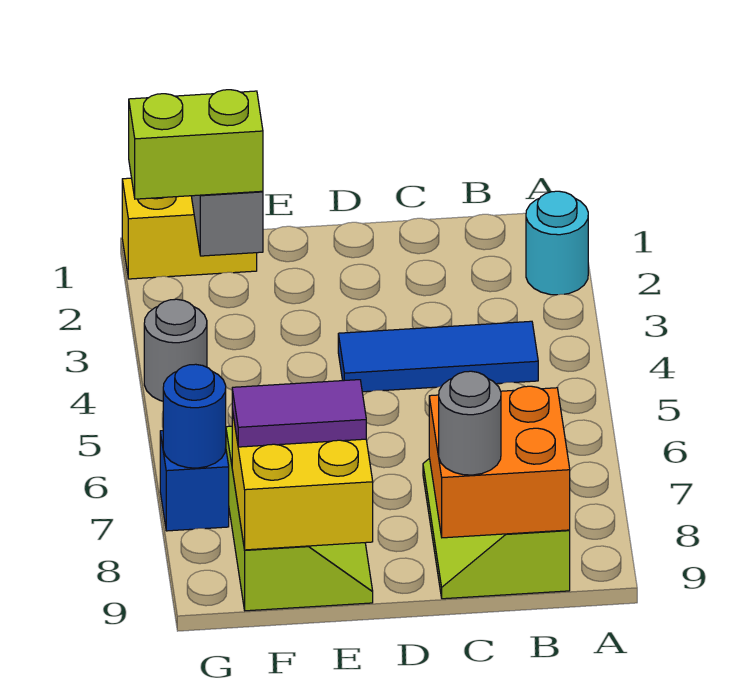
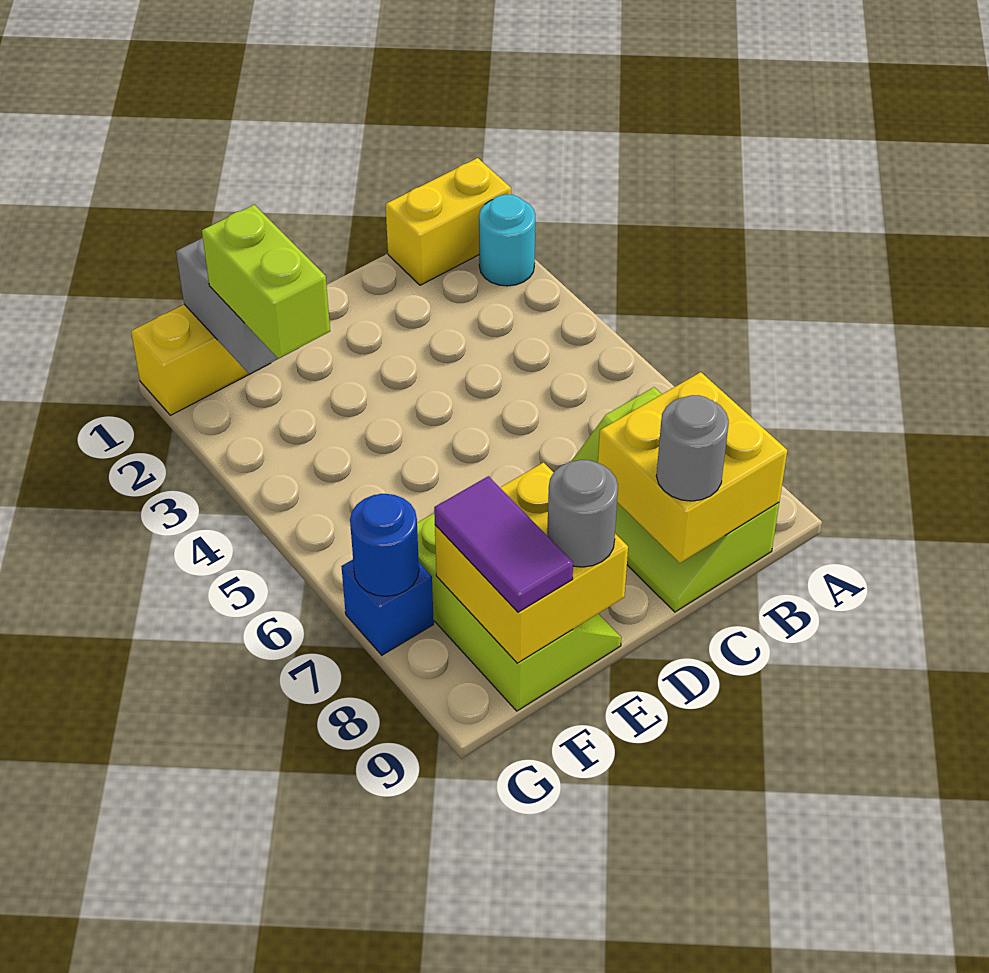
none -> yellow 1x2 brick [386,158,511,285]
blue 1x3 tile [338,321,538,392] -> none
orange 2x2 brick [429,386,570,538] -> yellow 2x2 brick [598,372,787,563]
purple 1x2 tile [232,380,366,447] -> purple 1x2 tile turned to [434,476,573,612]
lime 1x2 brick [129,90,263,199] -> lime 1x2 brick turned to [202,205,330,359]
grey 1x1 round brick [144,299,207,401] -> grey 1x1 round brick moved to [547,460,618,567]

